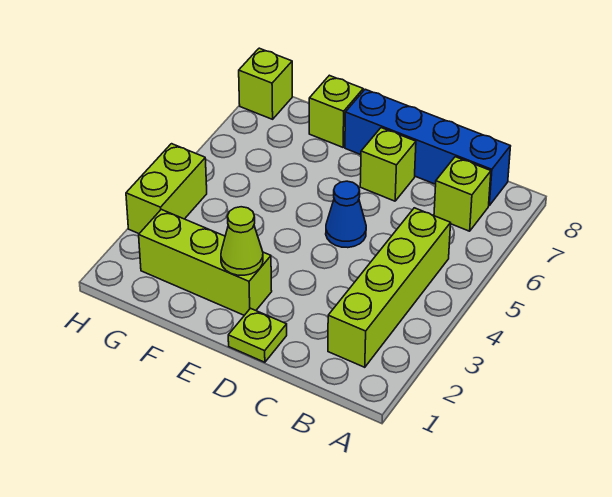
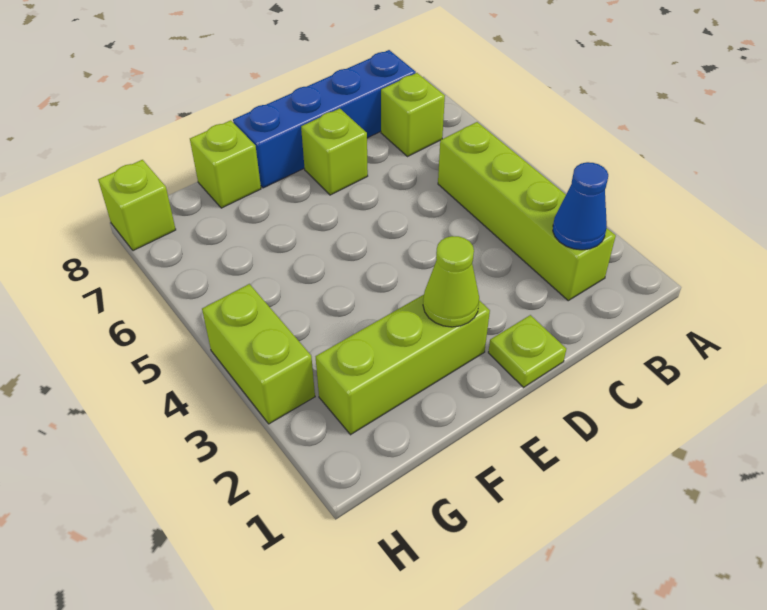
blue 1x1 cone [326,181,366,248] -> blue 1x1 cone moved to [553,162,608,250]

